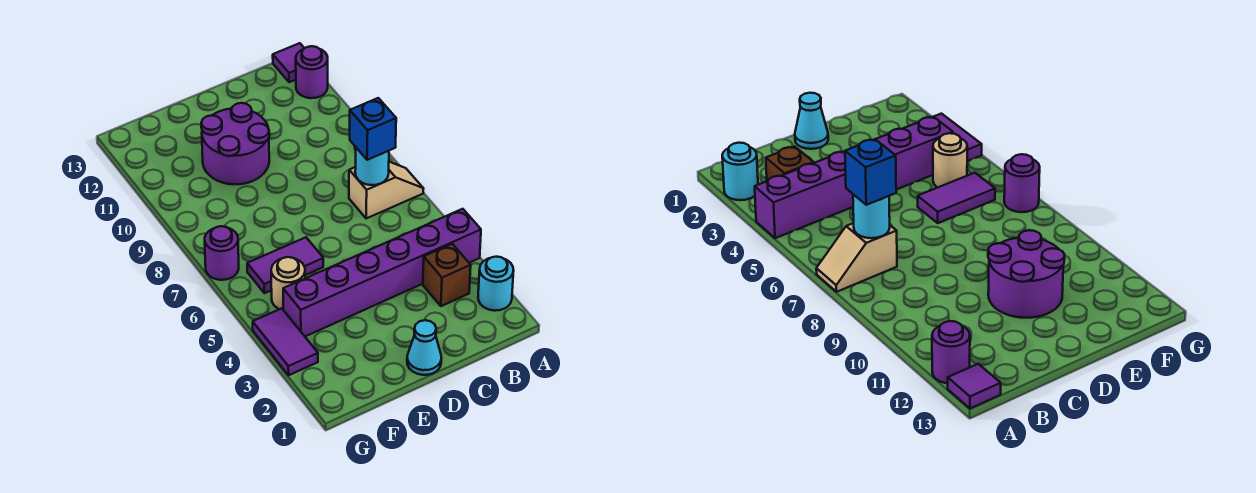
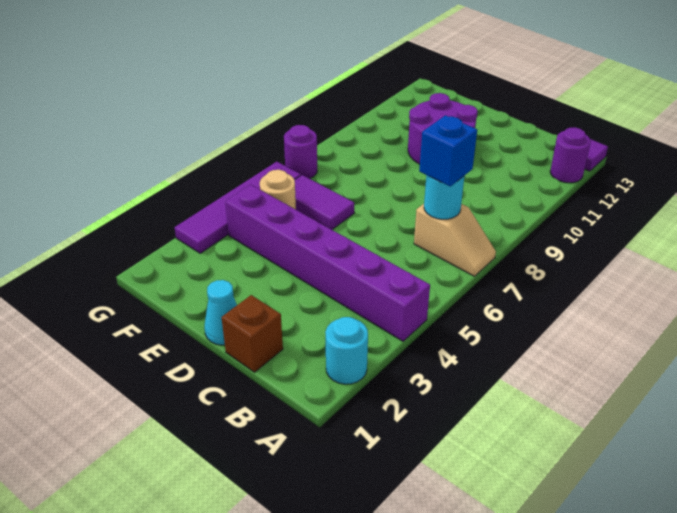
brown 1x1 brick [423,244,471,306] -> brown 1x1 brick moved to [221,295,283,372]
purple 1x2 tile [253,308,318,375] -> purple 1x4 tile [175,162,301,253]

